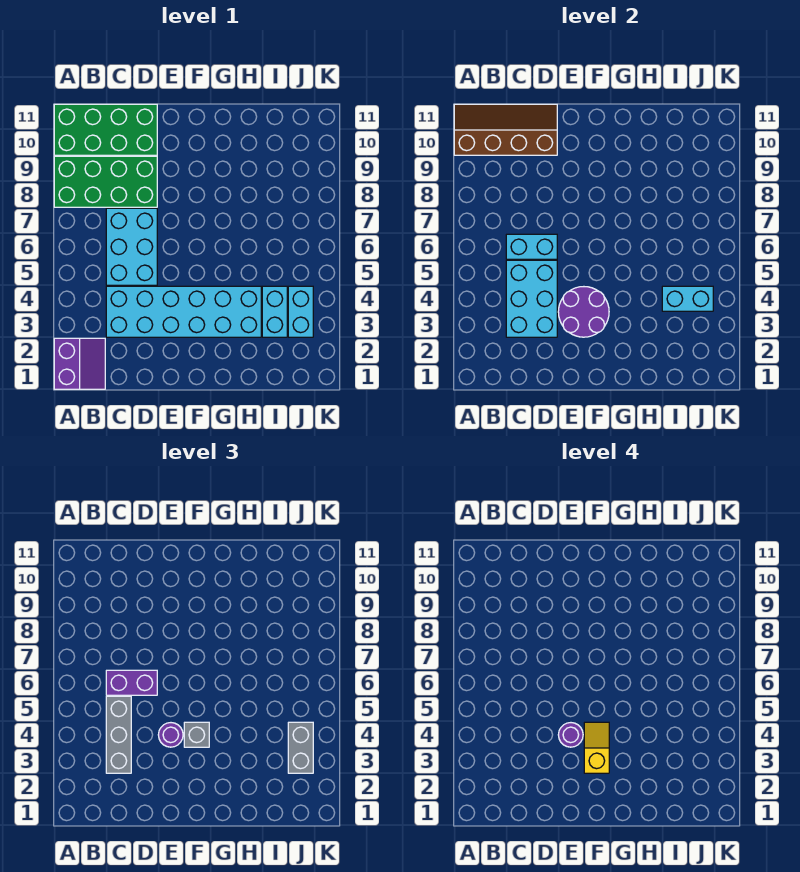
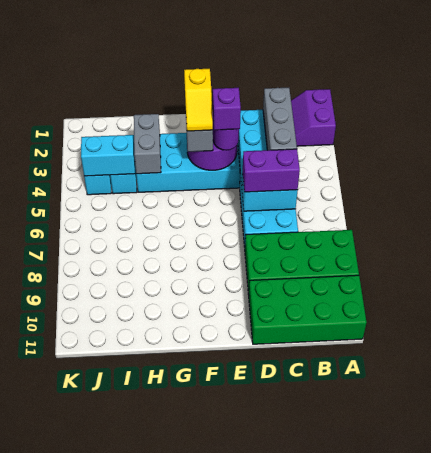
brown 2x4 slope [454,104,557,155] -> none
purple 1x1 round brick [558,723,583,747] -> purple 1x1 brick [213,88,241,130]
grey 1x2 brick [288,722,313,773] -> grey 1x2 brick moved to [134,114,161,174]

